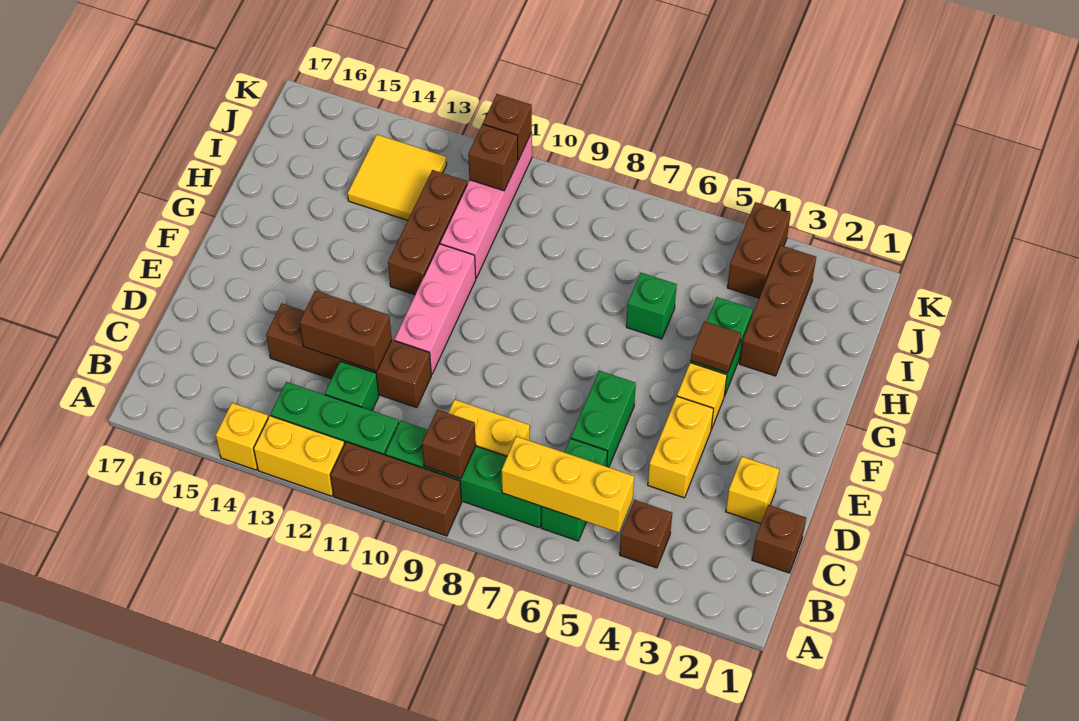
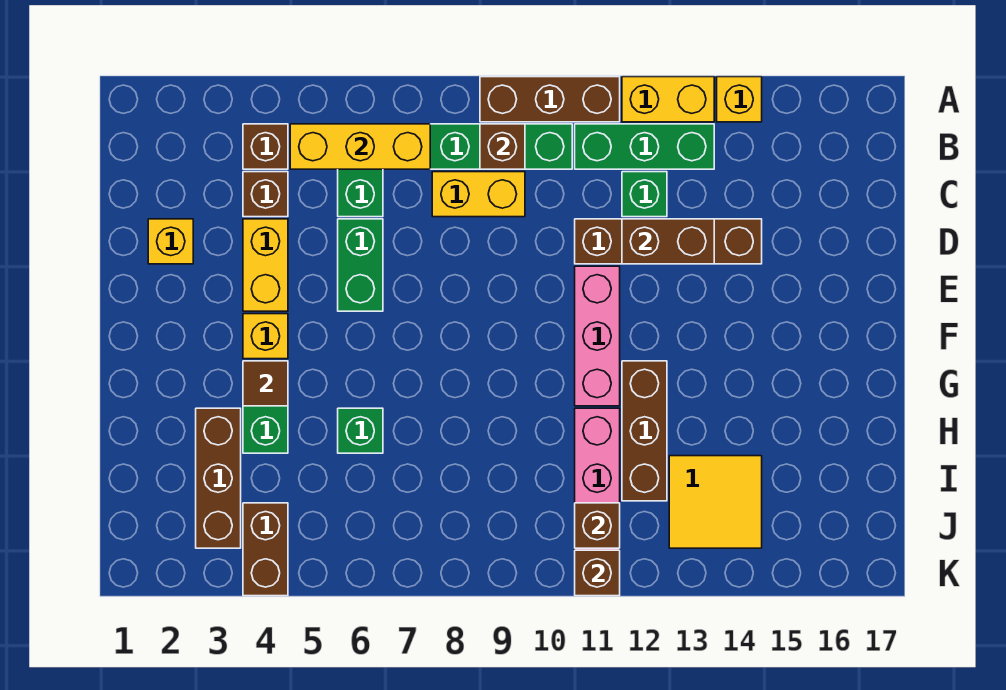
brown 1x1 brick [752,505,806,573] -> brown 1x1 brick moved to [243,172,288,217]

